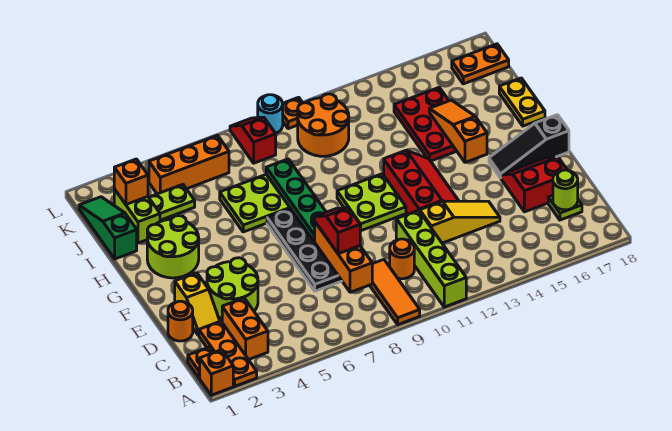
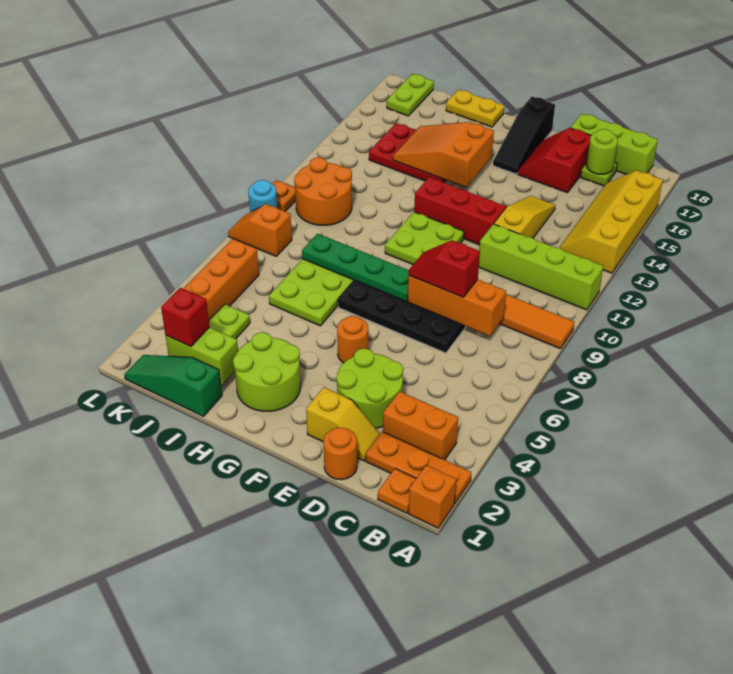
none -> yellow 2x4 slope [559,171,663,273]
none -> lime 1x3 brick [570,114,658,174]
orange 1x1 round brick [390,239,414,279] -> orange 1x1 round brick moved to [337,316,368,363]
orange 1x3 slope [429,100,487,162] -> orange 2x3 slope [393,122,494,187]
orange 1x1 brick [114,159,148,205] -> red 1x1 brick [161,288,210,347]
red 1x2 slope [230,117,276,163] -> orange 1x2 slope [228,204,292,256]
orange 1x2 plate [452,44,509,84] -> lime 1x2 plate [387,74,434,116]

